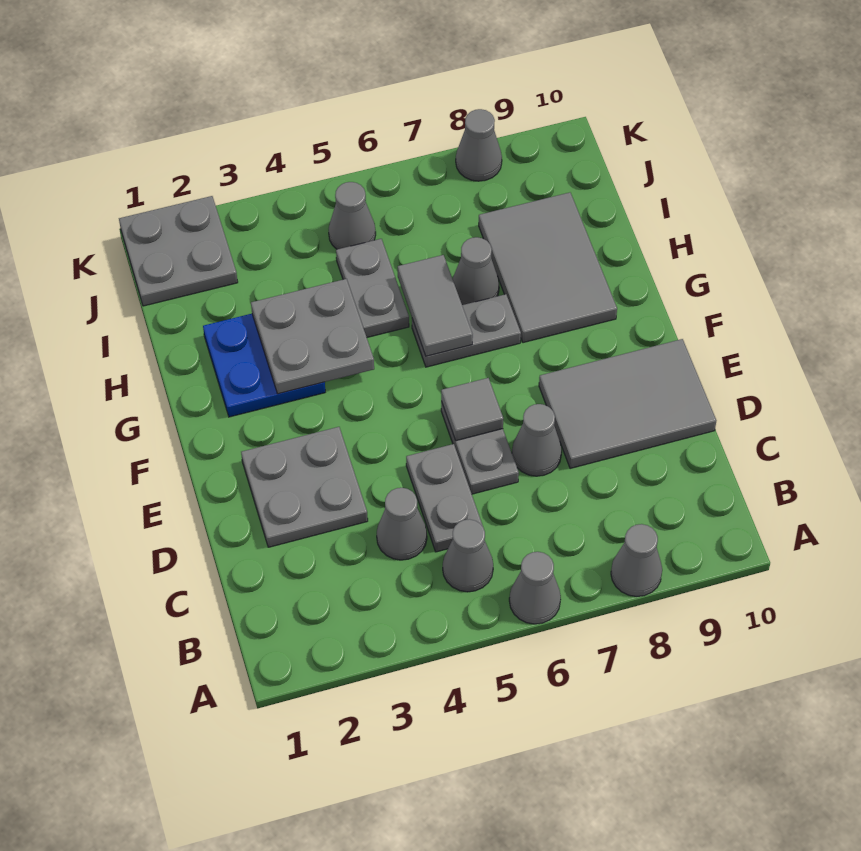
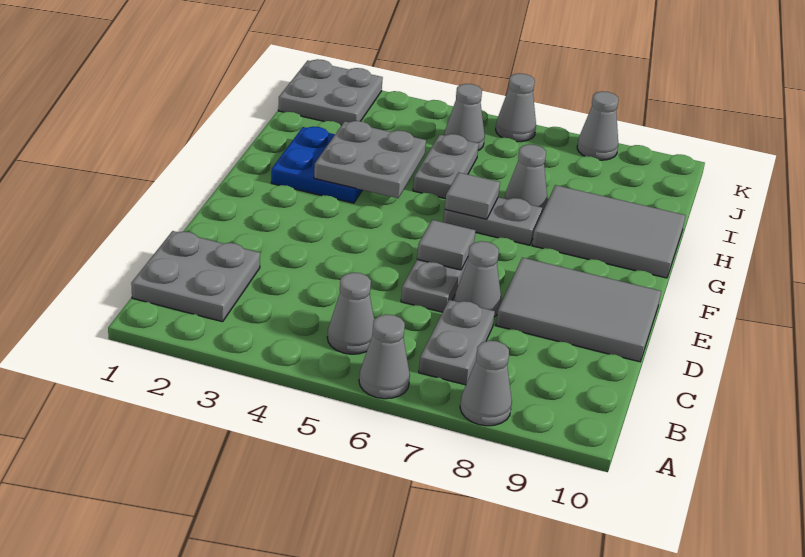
grey 1x1 cone [377,488,427,560] -> grey 1x1 cone moved to [496,73,536,142]
grey 1x2 plate [406,444,483,552] -> grey 1x2 plate moved to [419,300,495,385]
grey 2x2 plate [241,427,368,547] -> grey 2x2 plate moved to [131,231,260,322]
grey 1x2 tile [398,255,473,356] -> grey 1x1 tile [445,172,500,219]
grey 2x3 tile [479,193,617,343] -> grey 2x3 tile turned to [532,185,686,278]

